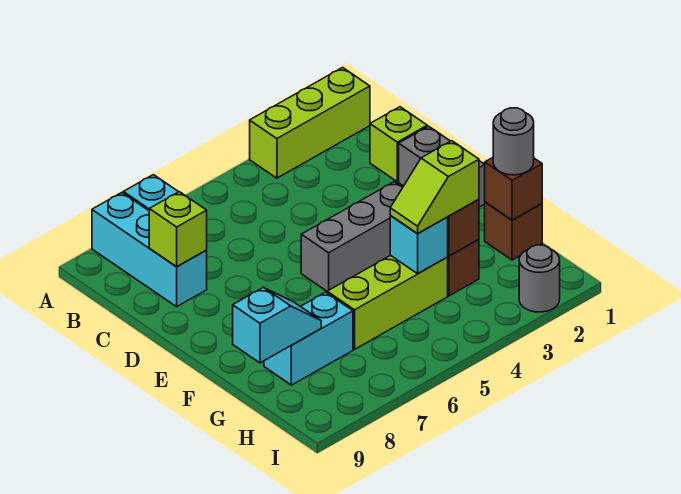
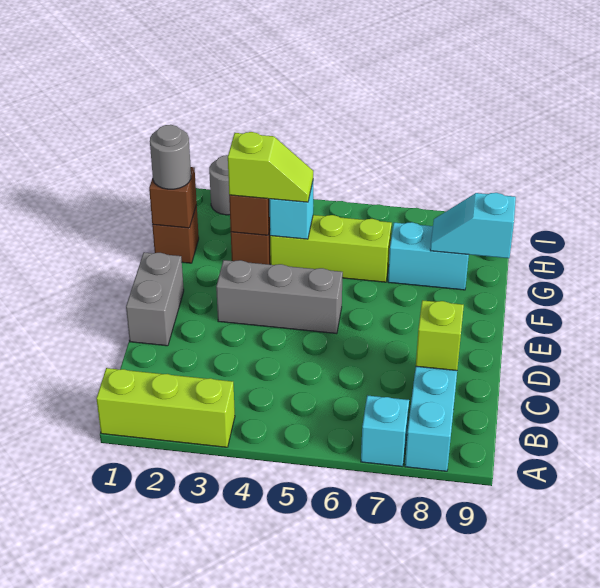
lime 1x1 brick [370,107,427,182] -> none

